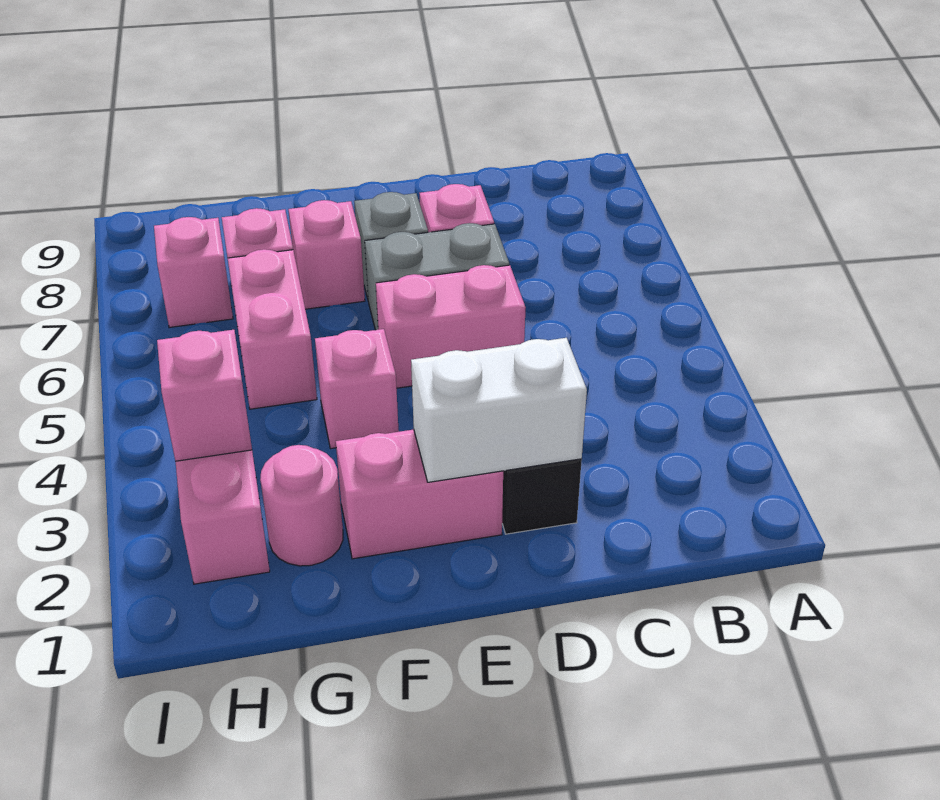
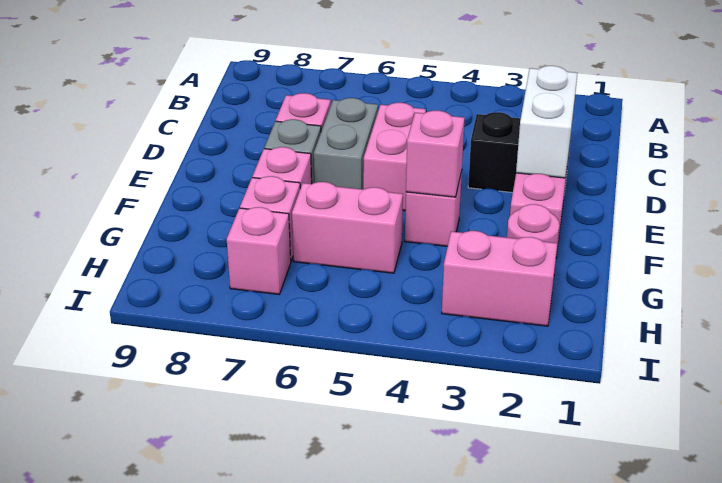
pink 1x1 brick [157,330,252,461] -> pink 1x1 brick moved to [406,111,465,197]

